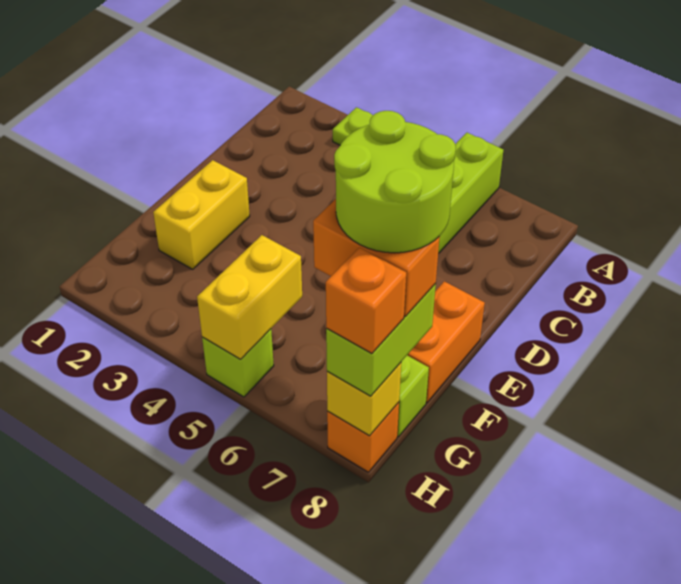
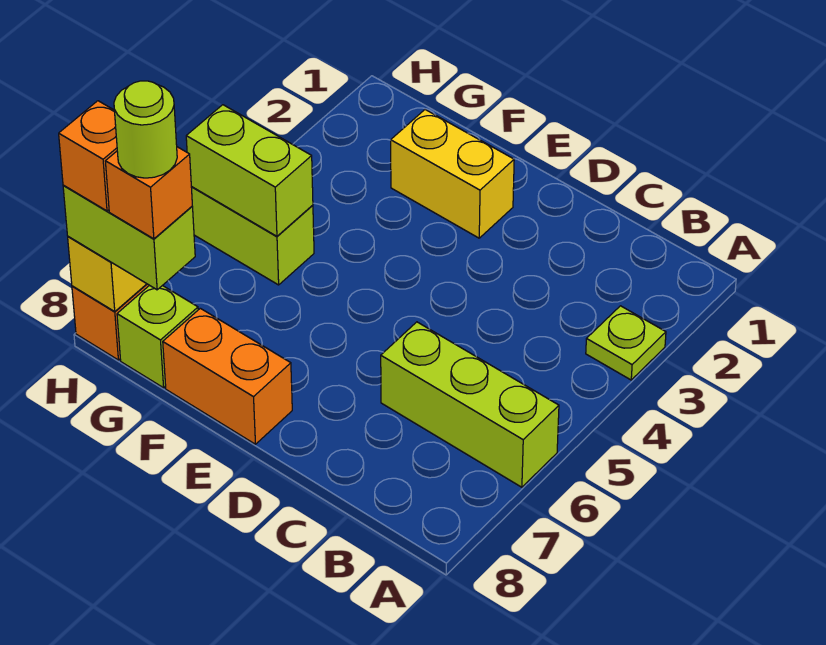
lime 2x2 round brick [334,111,456,253] -> lime 1x1 round brick [114,81,177,178]
yellow 1x2 brick [197,235,302,359] -> lime 1x2 brick [186,105,313,236]
orange 1x2 brick [313,199,440,317] -> orange 1x1 brick [105,147,192,239]
lime 1x1 brick [202,329,274,397] -> lime 1x2 brick [191,186,314,285]

